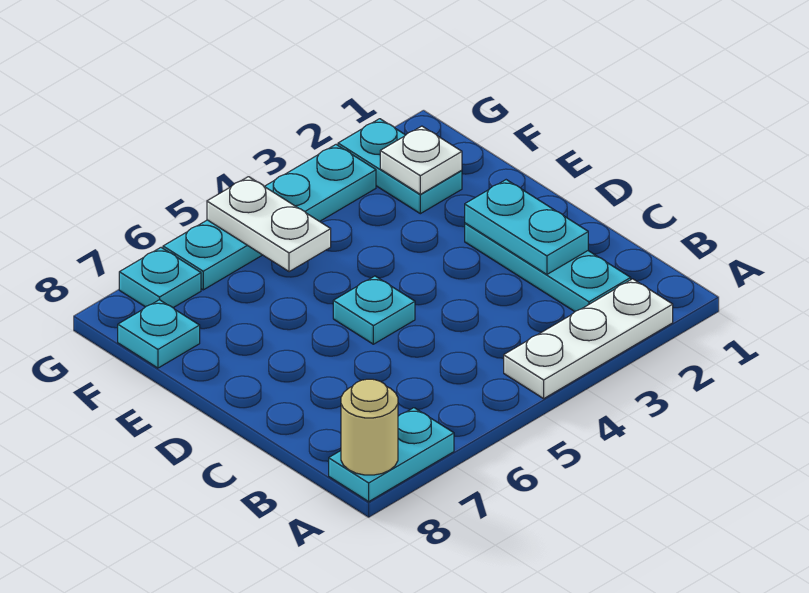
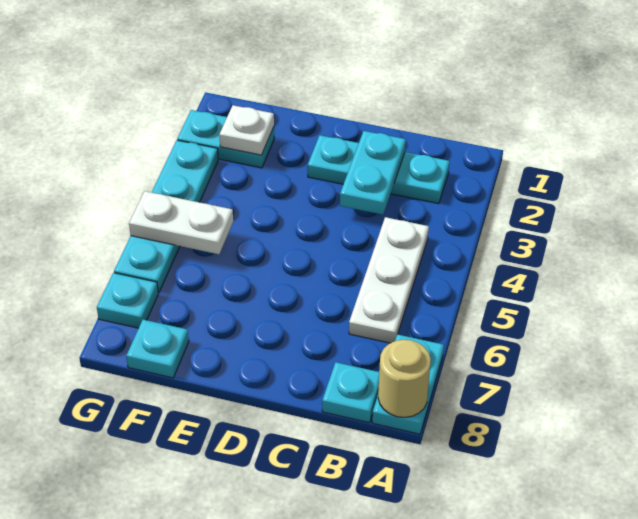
white 1x3 plate [504,279,673,399] -> white 1x3 plate moved to [349,217,429,343]
cyan 1x2 plate [465,180,588,274] -> cyan 1x2 plate turned to [340,131,406,215]
cyan 1x1 plate [333,276,415,344] -> cyan 1x1 plate moved to [322,362,379,423]

